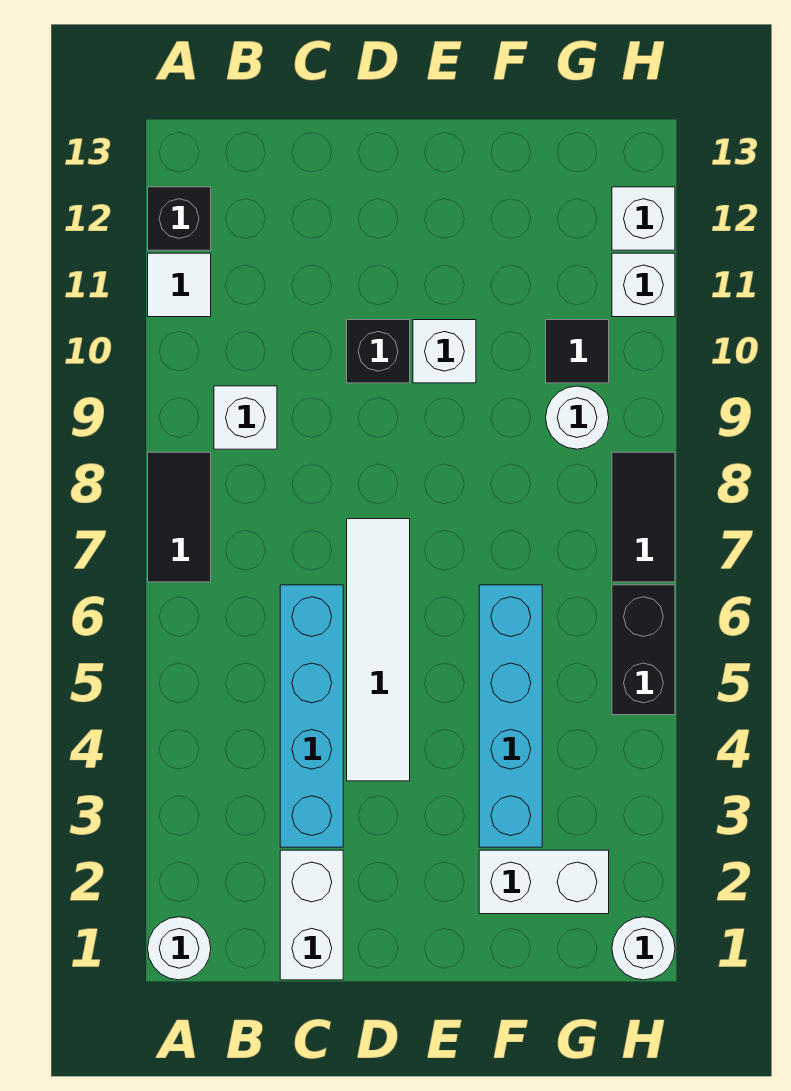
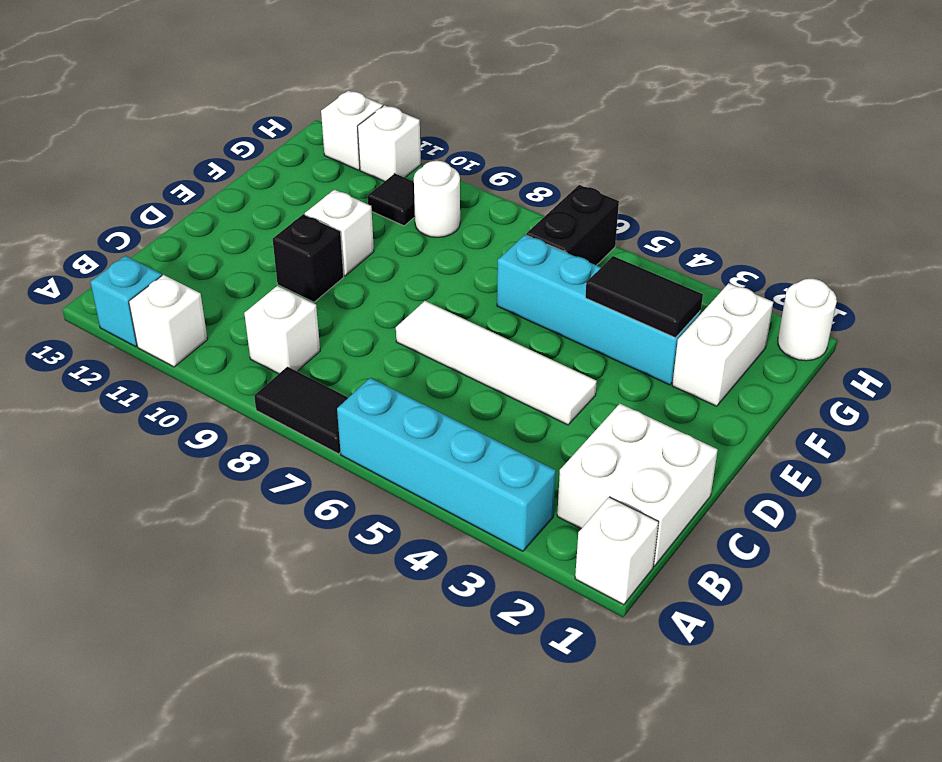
white 1x1 round brick [148,917,211,980] -> white 1x1 brick [575,497,659,605]
white 1x1 tile [148,253,211,317] -> white 1x1 brick [129,275,208,367]
black 1x1 brick [148,187,211,250] -> cyan 1x1 brick [91,256,162,347]
white 1x2 brick [280,850,343,980] -> white 2x2 brick [557,404,718,566]
cyan 1x4 brick [280,585,343,847] -> cyan 1x4 brick moved to [337,378,556,551]
black 1x2 brick [612,585,675,715] -> black 1x2 brick turned to [526,185,619,265]
black 1x2 tile [612,452,675,582] -> black 1x2 tile moved to [585,256,703,338]

